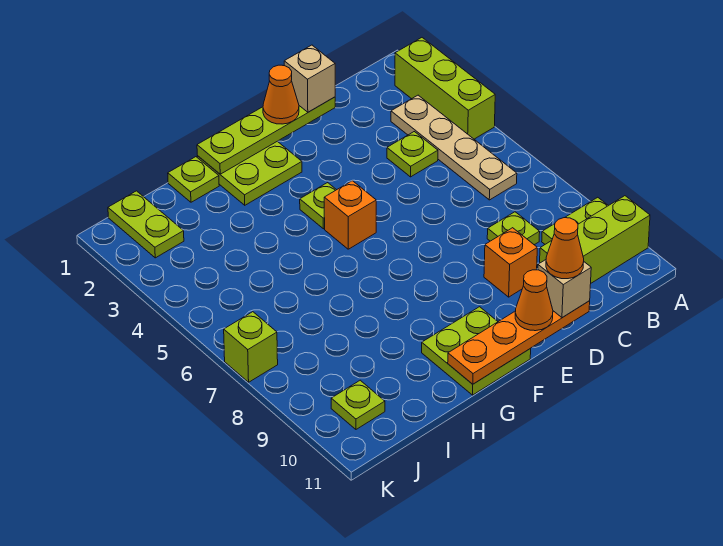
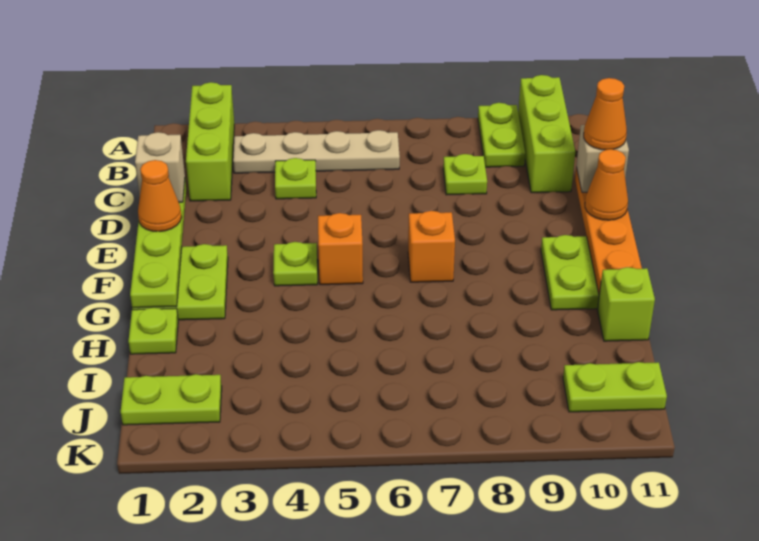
lime 1x3 brick [395,38,495,139] -> lime 1x3 brick turned to [186,82,234,201]
orange 1x1 brick [484,228,537,297] -> orange 1x1 brick moved to [408,211,455,282]
lime 1x1 plate [331,380,385,429] -> lime 1x2 plate [563,362,667,412]
lime 1x1 brick [224,312,278,382] -> lime 1x1 brick moved to [598,267,655,341]

